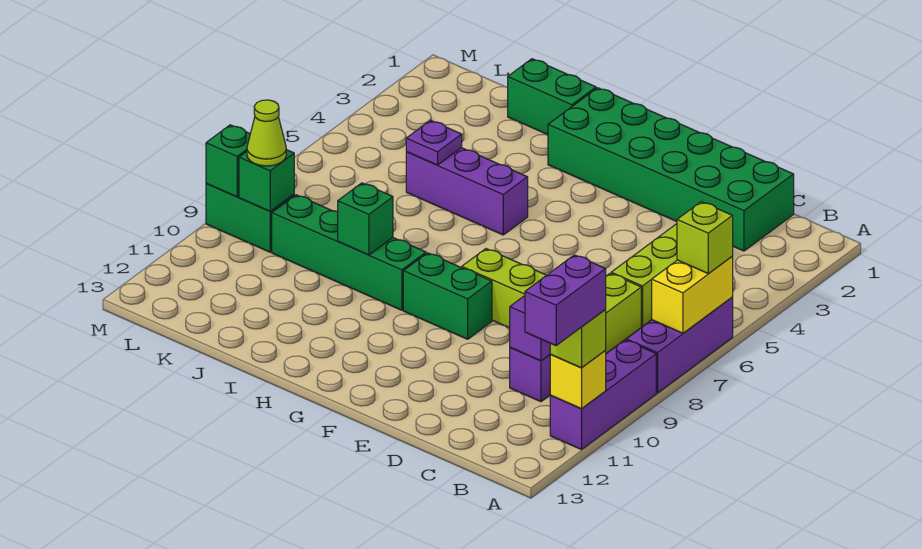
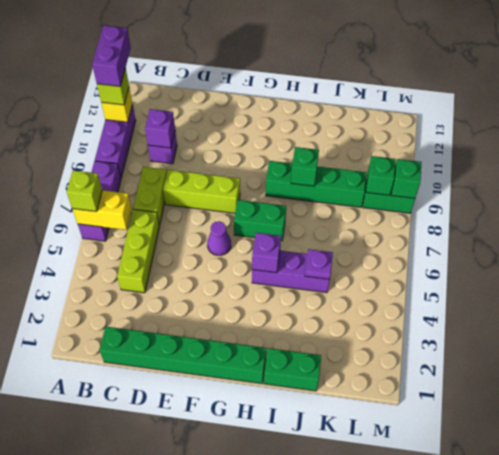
yellow 1x2 brick [652,257,733,333] -> yellow 1x2 brick turned to [73,190,132,230]
green 2x6 brick [548,88,794,251] -> green 1x6 brick [100,327,266,384]
none -> purple 1x1 cone [207,221,231,255]
green 1x2 brick [403,253,492,339] -> green 1x2 brick moved to [234,200,286,241]
none -> purple 1x1 brick [252,233,281,273]
lime 1x1 cone [247,100,286,166] -> none

